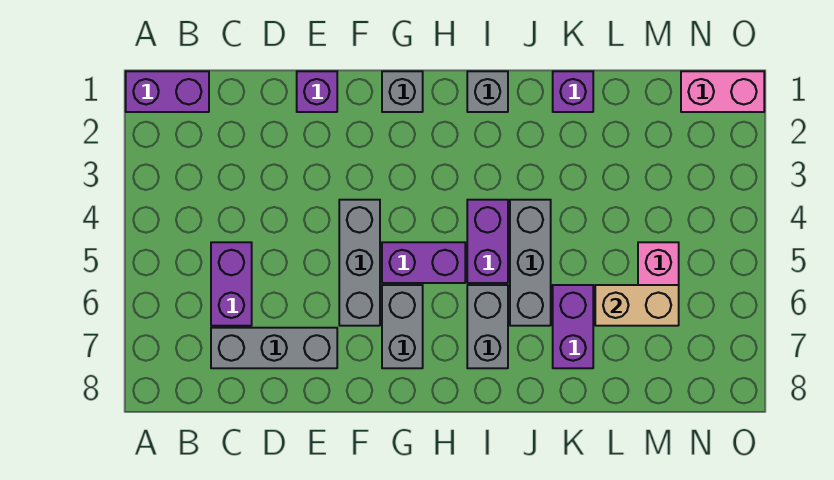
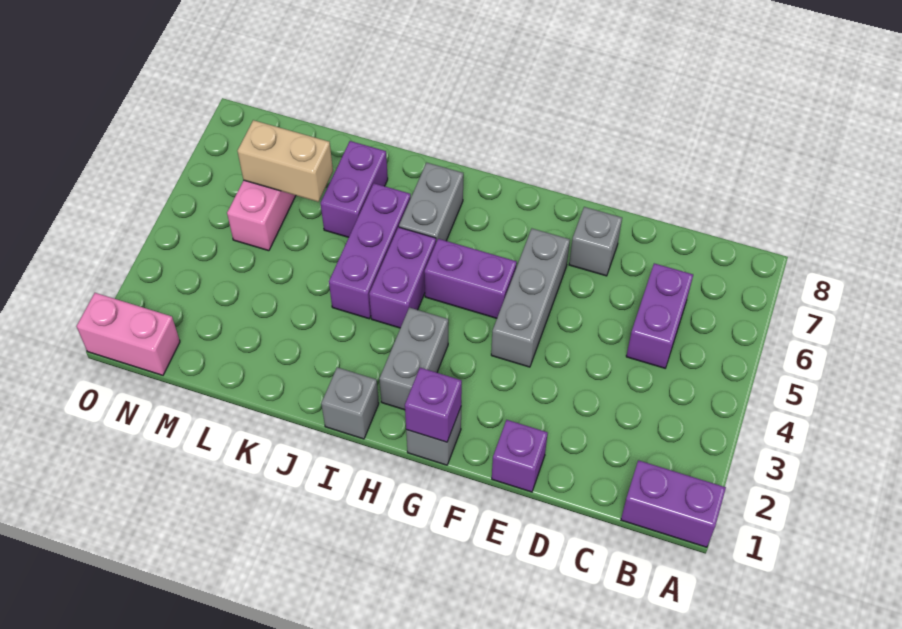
grey 1x3 brick [211,328,337,368] -> grey 1x1 brick [569,207,622,276]
grey 1x2 brick [382,285,423,368] -> grey 1x2 brick moved to [379,308,448,410]
grey 1x3 brick [510,200,551,326] -> purple 1x3 brick [329,183,411,319]
purple 1x1 brick [553,71,593,112] -> purple 1x1 brick moved to [405,368,462,442]

